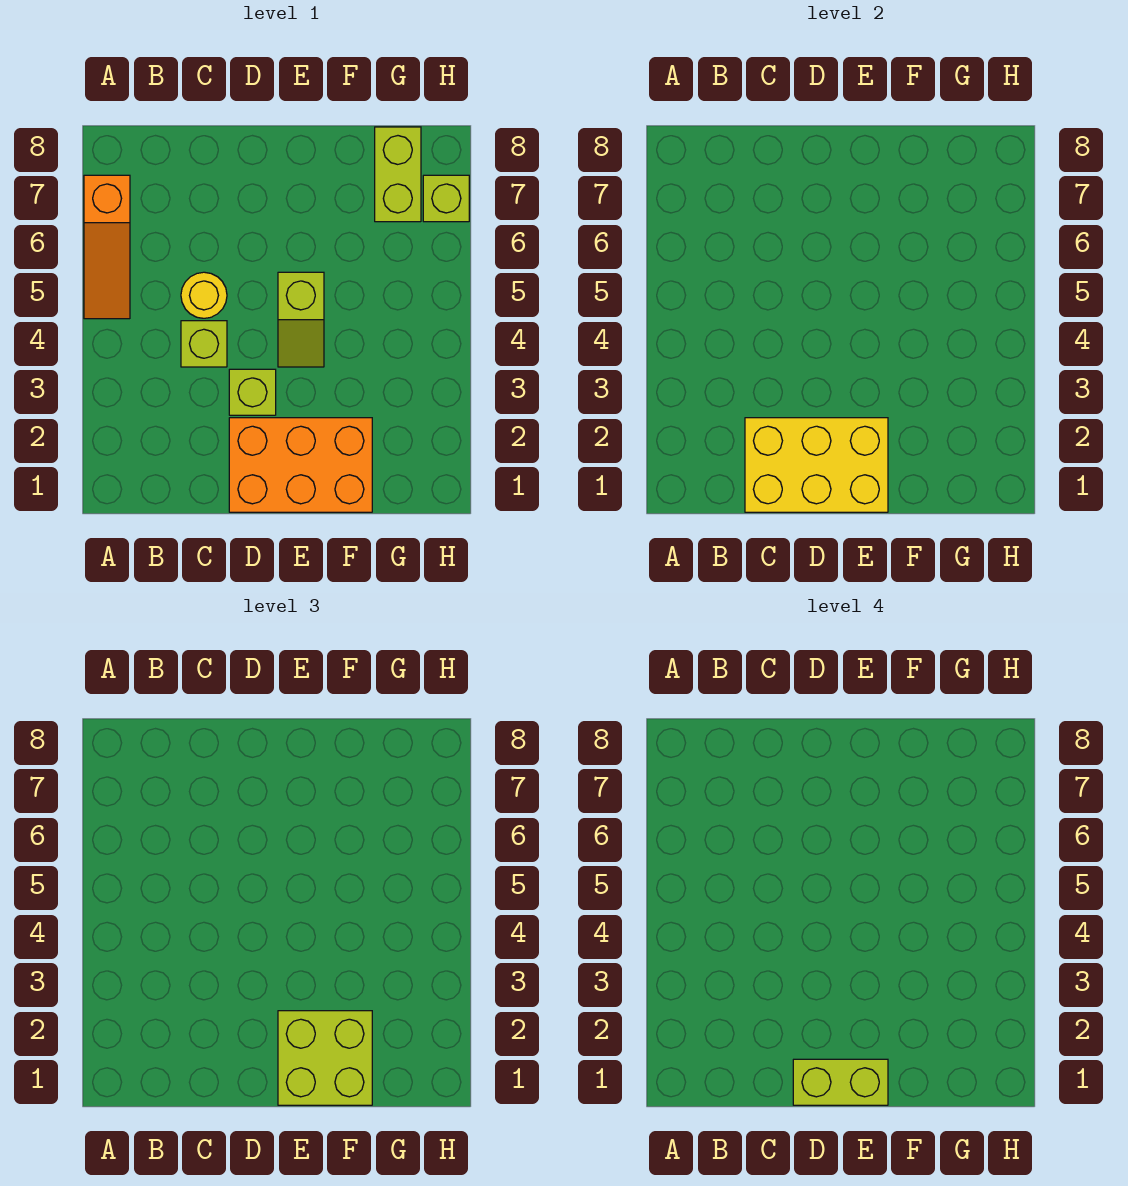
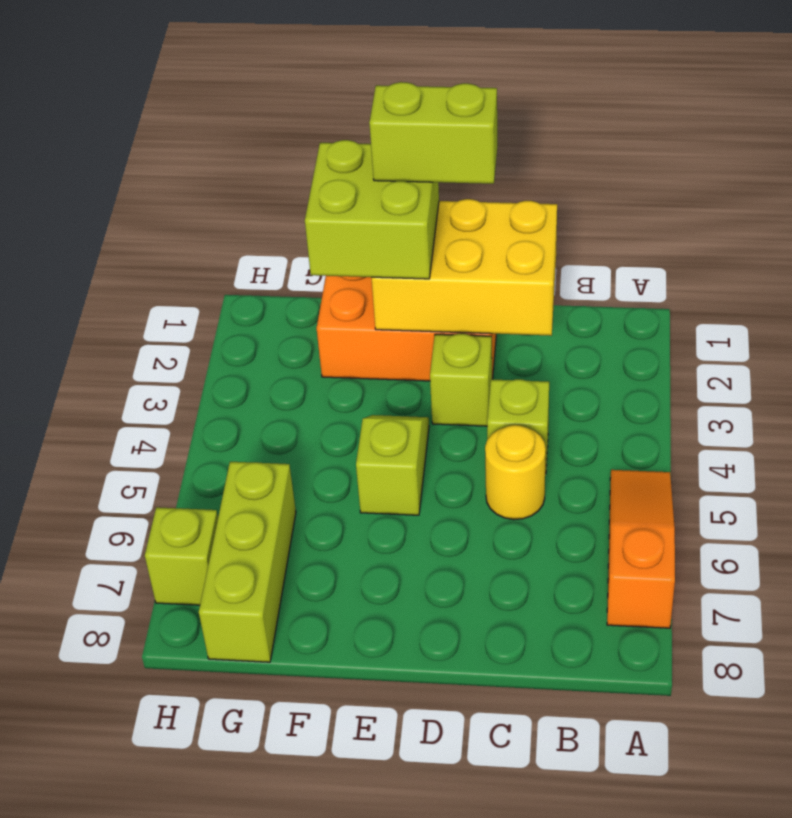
lime 1x2 brick [375,127,421,222] -> lime 1x3 brick [199,462,296,662]

